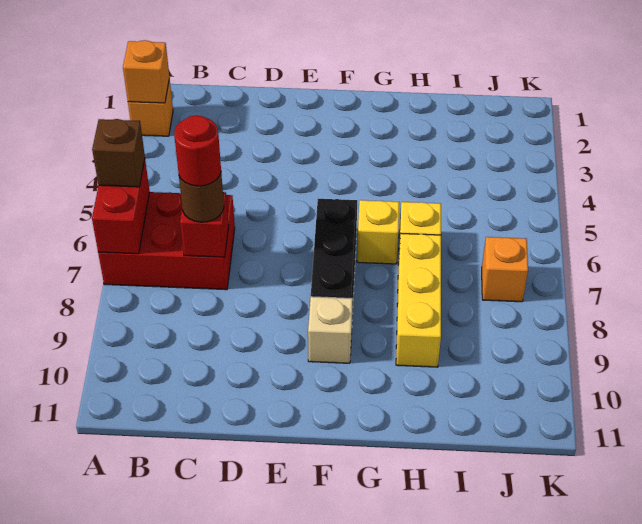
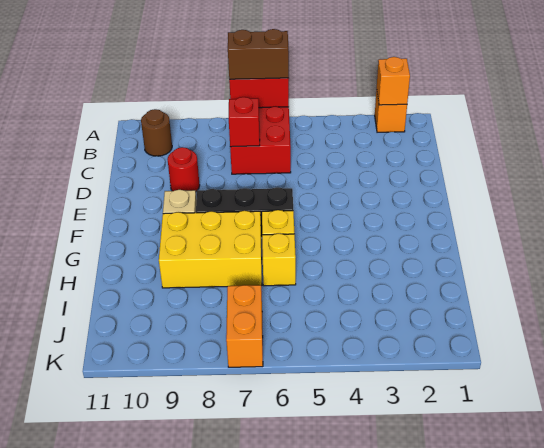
brown 1x1 brick [92,119,145,187] -> brown 1x2 brick [228,29,289,79]
brown 1x1 round brick [179,173,224,222] -> brown 1x1 round brick moved to [141,109,172,156]
red 1x1 round brick [174,115,221,186] -> red 1x1 round brick moved to [167,147,200,192]
yellow 1x3 brick [396,233,441,367] -> yellow 2x3 brick [159,211,262,288]
orange 1x1 brick [482,237,528,302] -> orange 1x2 brick [226,285,263,367]

